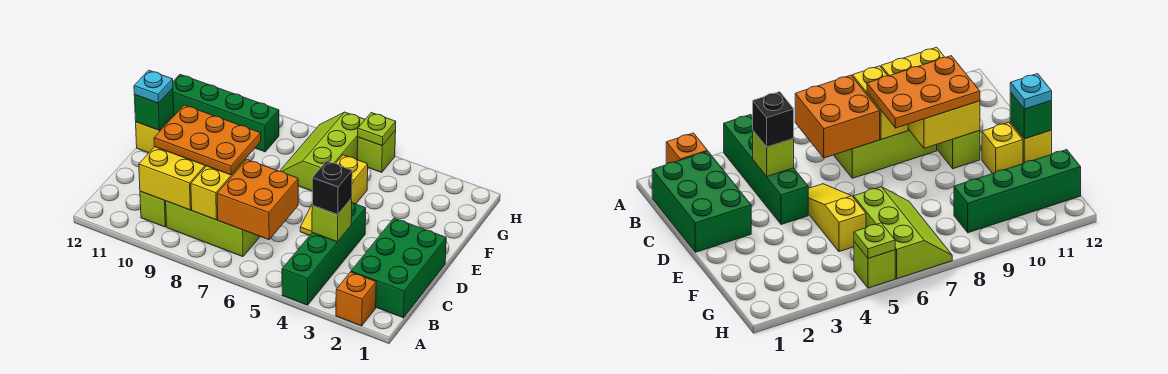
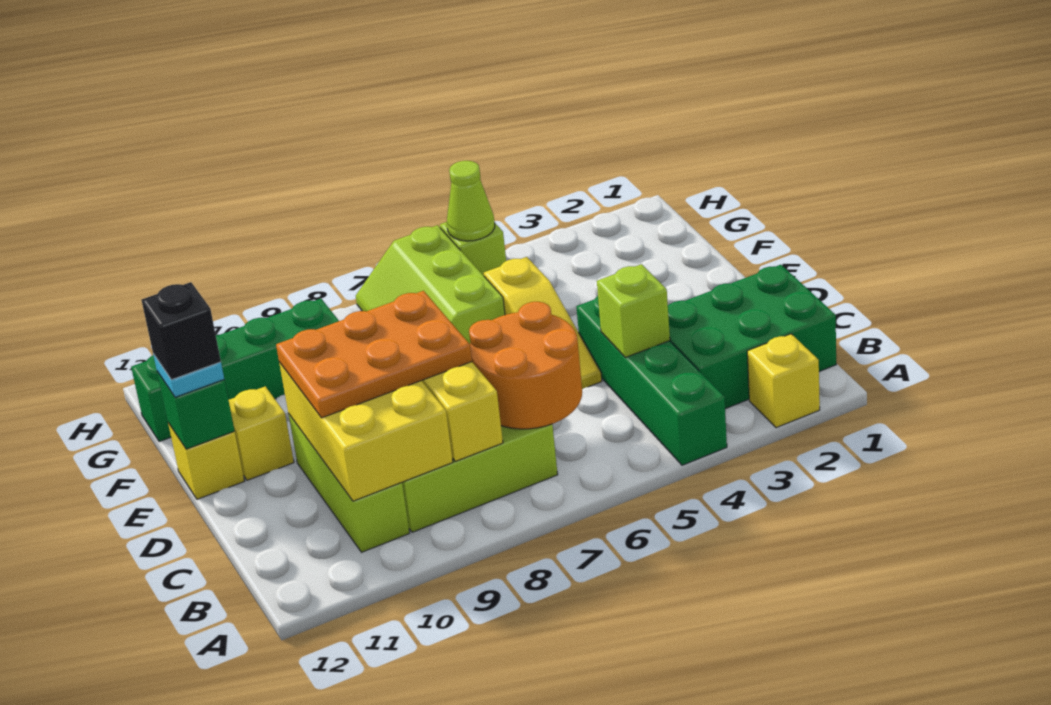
orange 1x1 brick [336,272,376,326] -> yellow 1x1 brick [747,334,820,428]
green 2x3 brick [351,218,446,318] -> green 2x3 brick turned to [668,265,836,409]
orange 2x2 brick [217,160,298,240] -> orange 2x2 round brick [469,302,582,429]
black 1x1 brick [312,161,352,215] -> black 1x1 brick moved to [142,282,221,380]
lime 1x1 plate [358,113,396,146] -> lime 1x1 cone [447,161,495,241]

